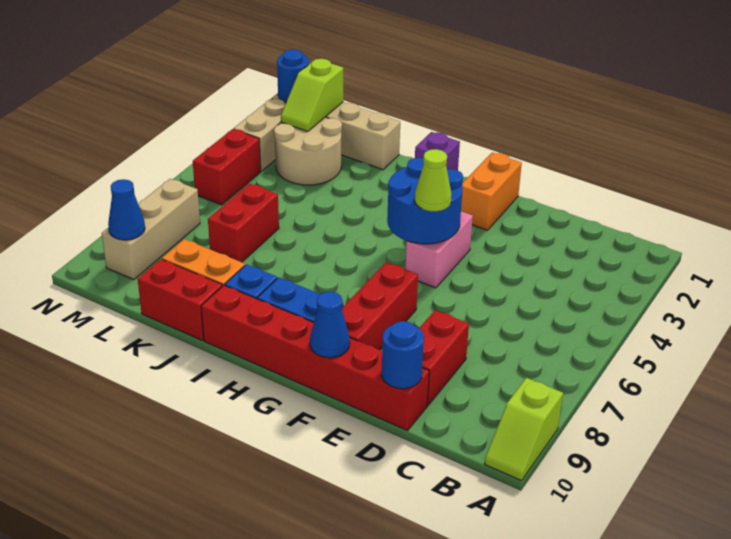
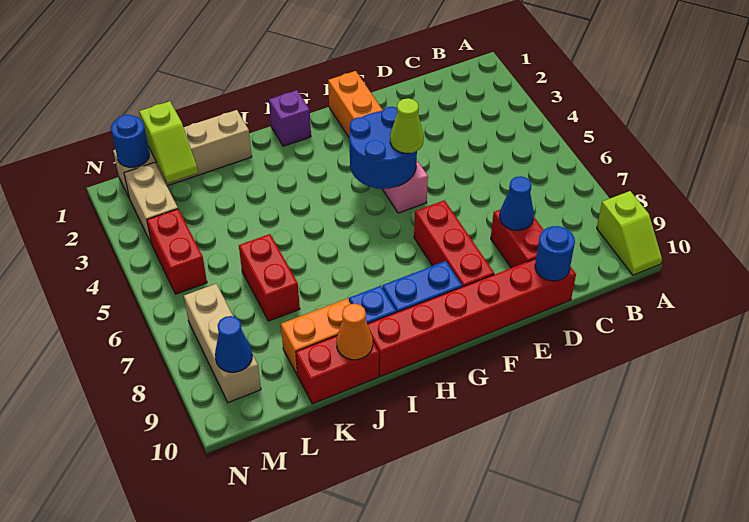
blue 1x1 cone [310,292,350,358] -> blue 1x1 cone moved to [500,176,534,230]
none -> orange 1x1 cone [336,304,373,360]
tan 2x2 round brick [274,117,342,185] -> none

